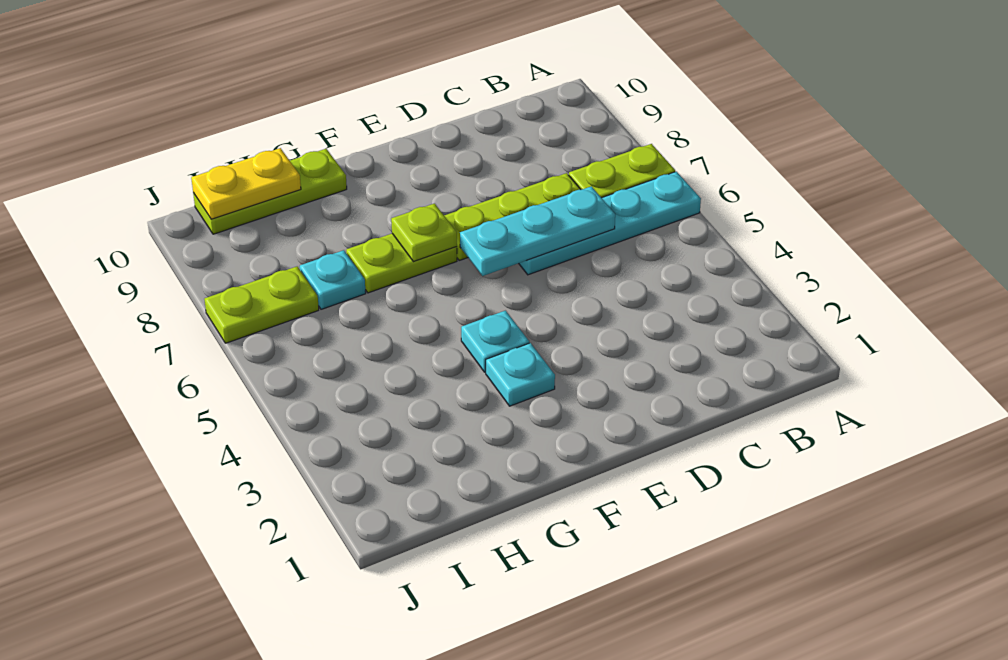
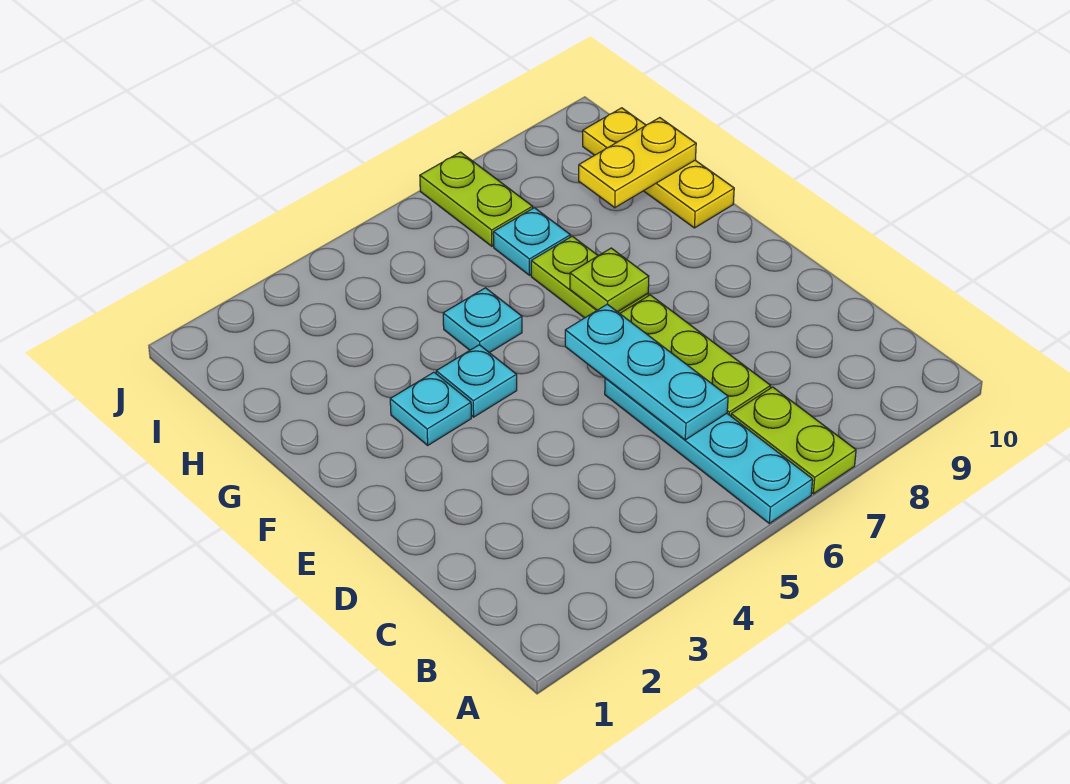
none -> cyan 1x1 plate [443,288,522,353]
lime 1x3 plate [193,149,347,234] -> yellow 1x3 plate [583,108,734,228]
yellow 1x2 plate [191,148,301,219] -> yellow 1x2 plate turned to [579,118,696,208]

